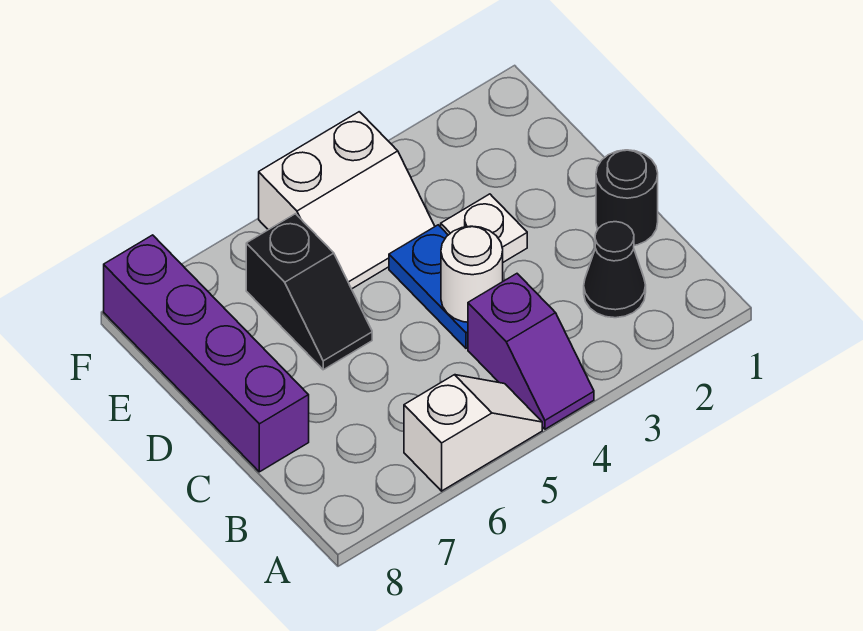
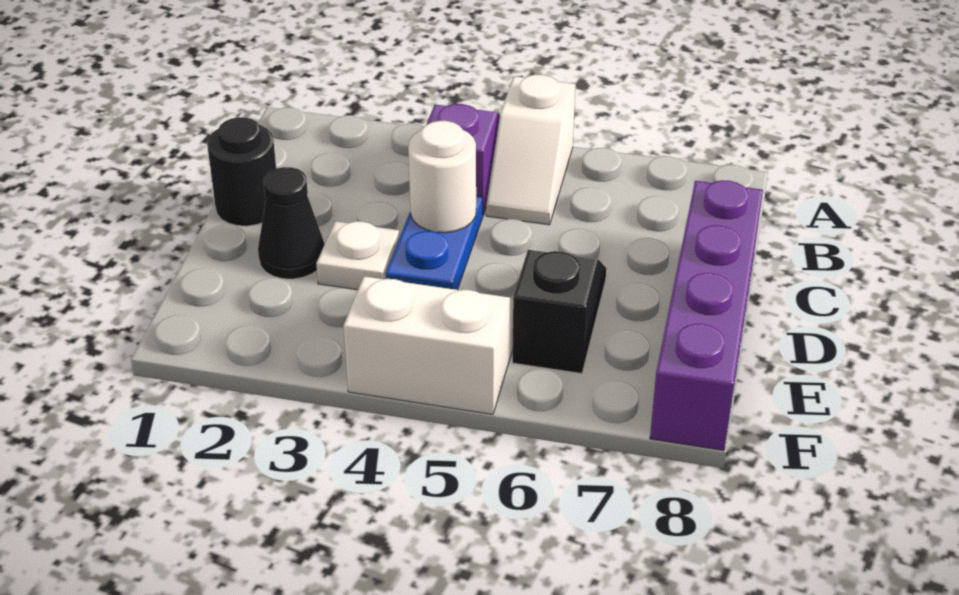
white 1x2 slope [404,375,542,491] -> white 1x2 slope turned to [486,75,576,225]
black 1x1 cone [584,222,646,318] -> black 1x1 cone moved to [258,167,325,279]

